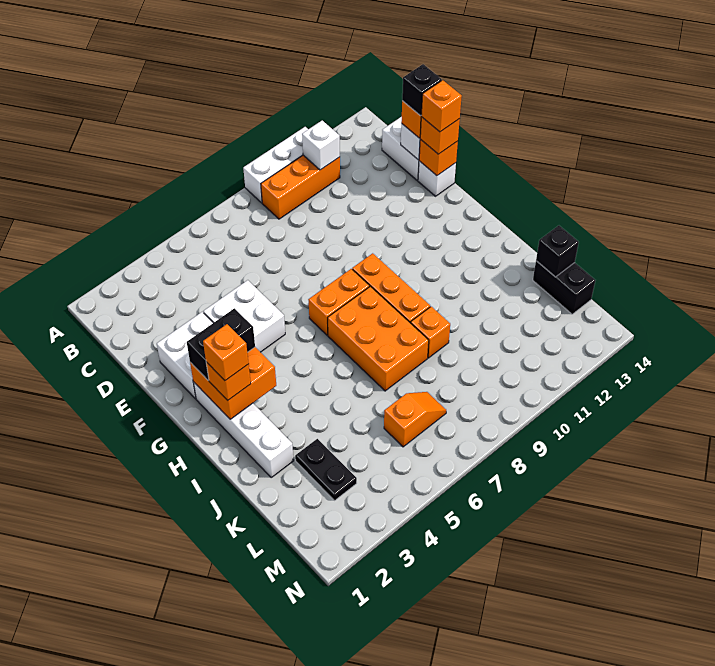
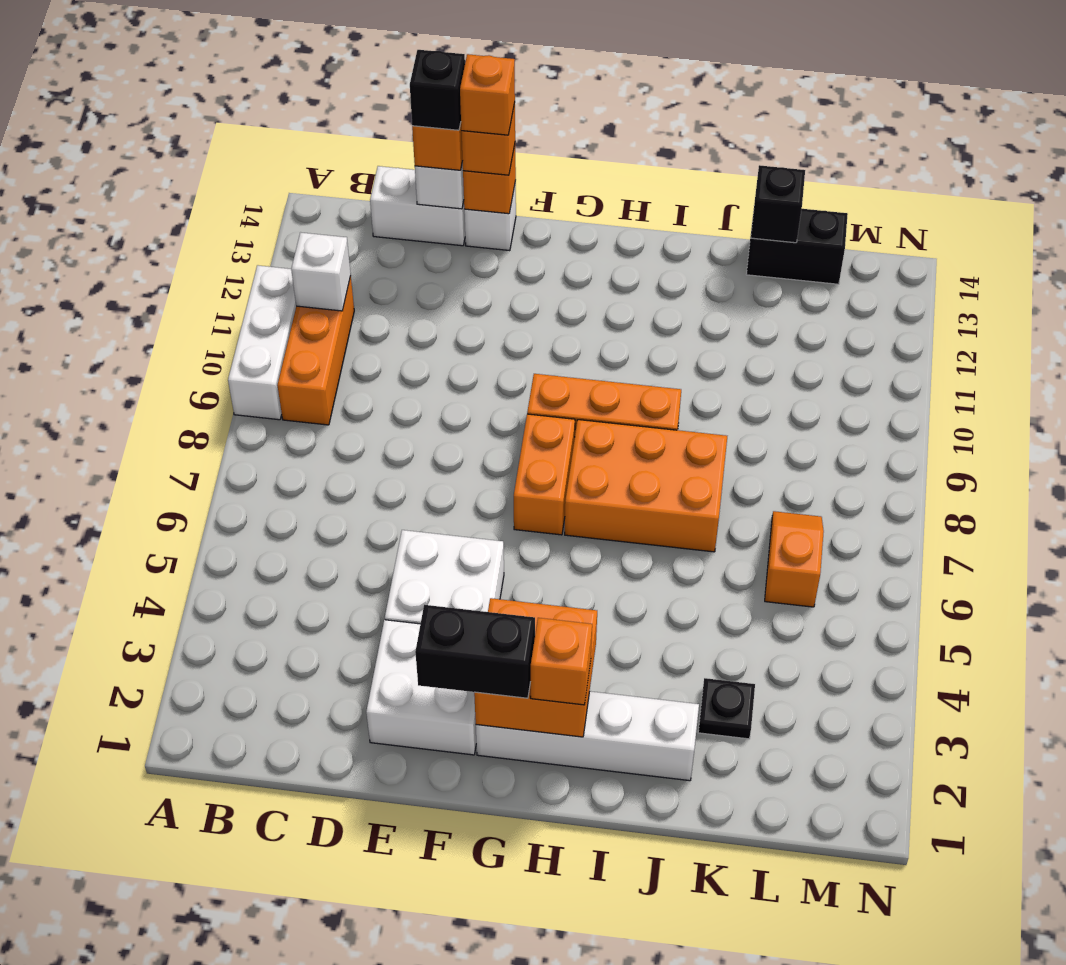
black 1x2 brick [187,308,255,380] -> black 1x2 brick turned to [415,605,535,698]
orange 1x1 brick [203,324,249,381] -> none
orange 1x1 brick [411,307,450,358] -> none
black 1x2 plate [295,439,357,500] -> black 1x1 plate [698,678,755,739]

